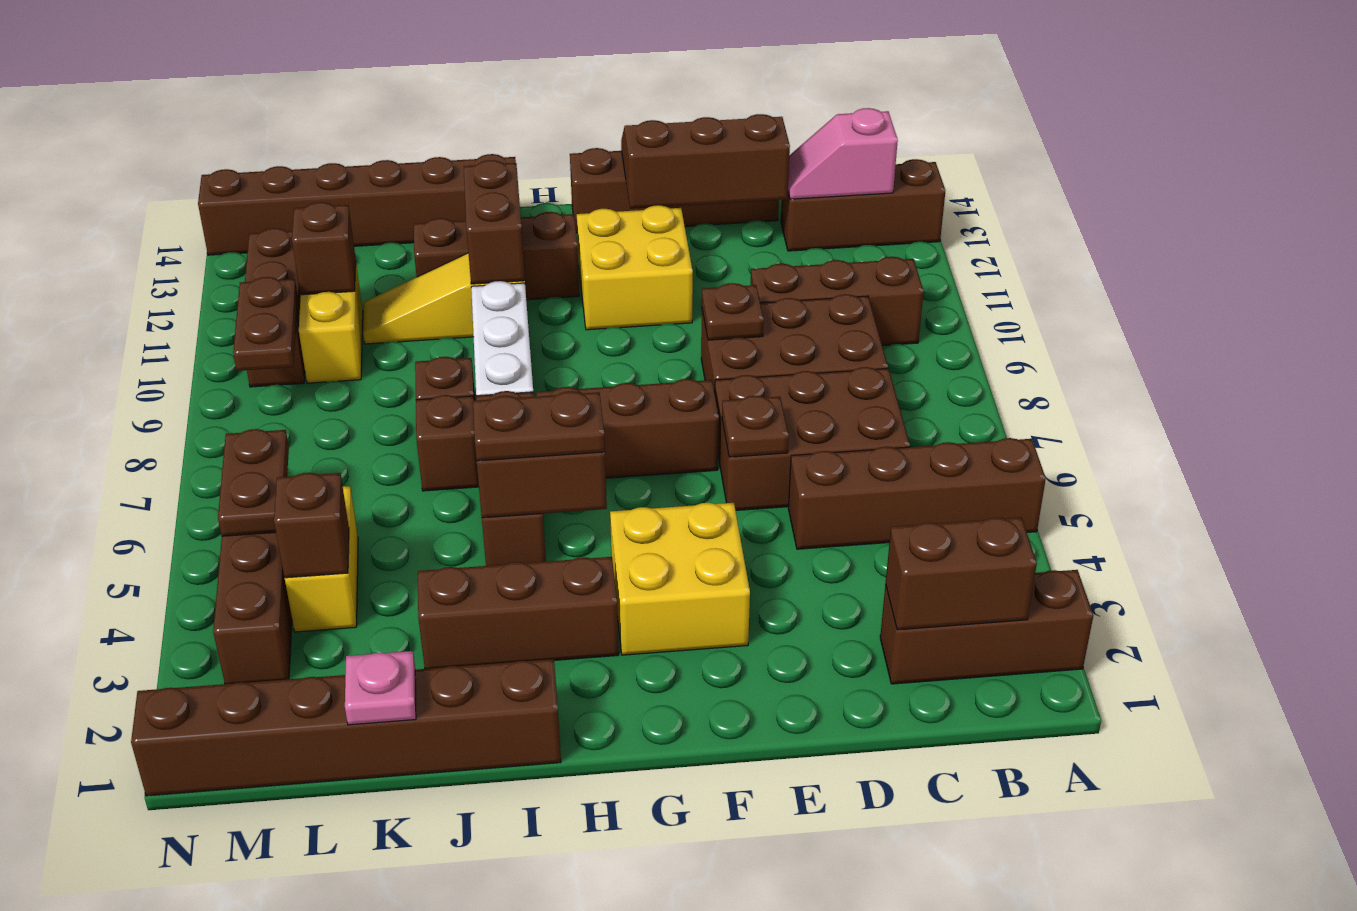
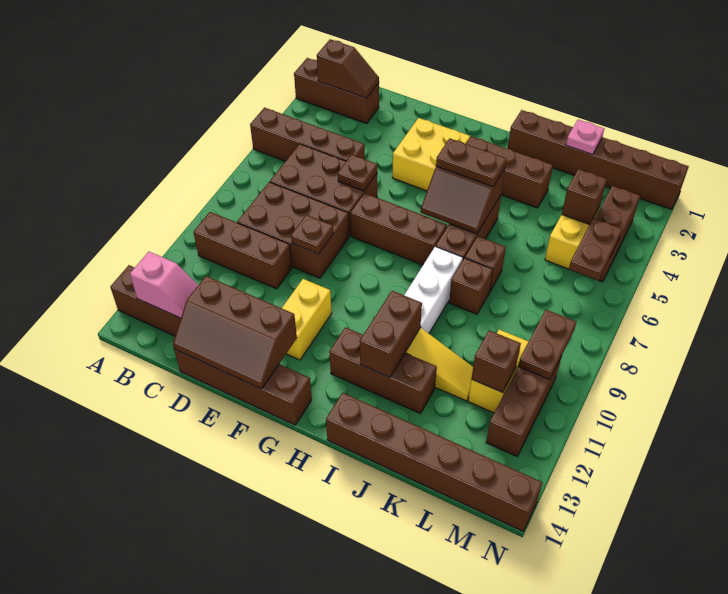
brown 1x2 brick [886,517,1037,630] -> brown 1x2 slope [317,39,379,98]
yellow 2x2 brick [577,205,693,330] -> yellow 1x2 brick [282,279,332,360]

